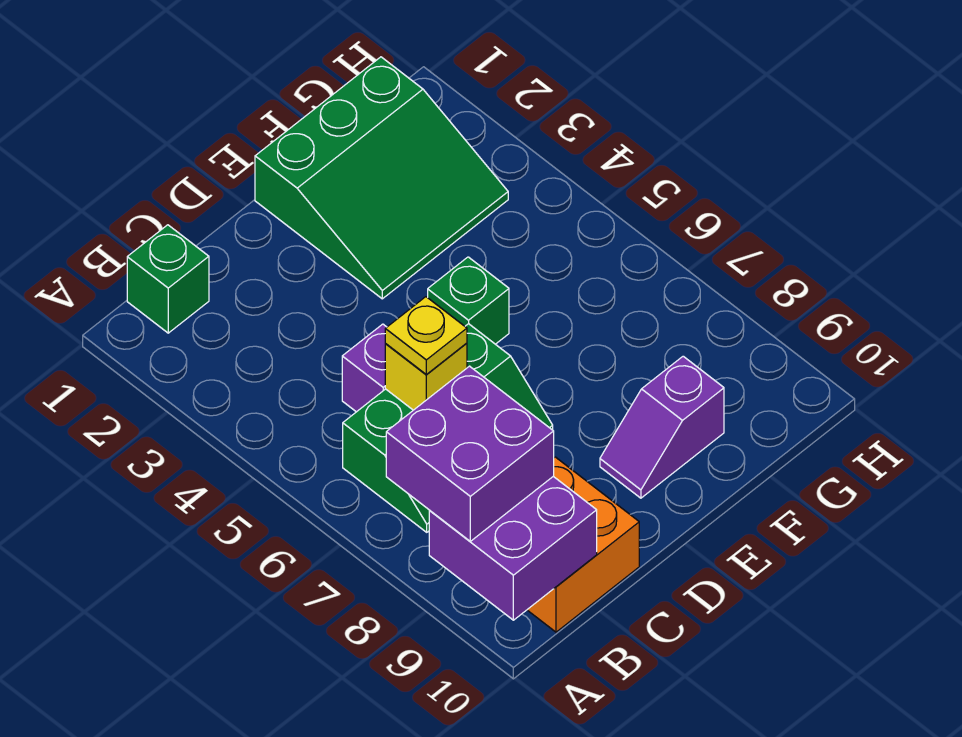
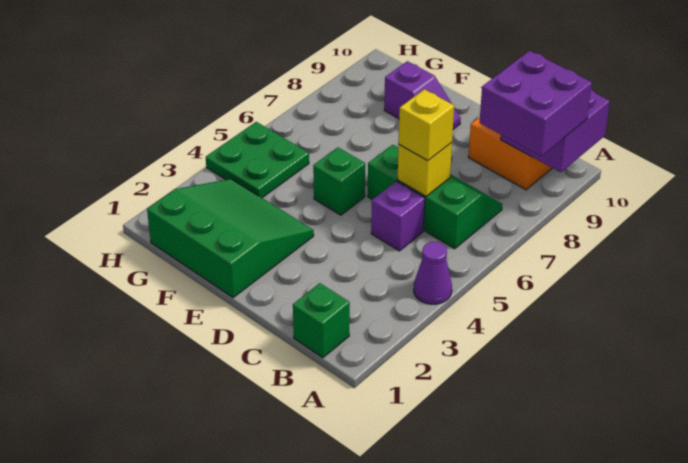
none -> purple 1x1 cone [414,242,452,304]
yellow 1x1 plate [385,297,467,374] -> yellow 1x1 brick [399,89,454,161]
none -> green 2x2 plate [206,122,309,198]

